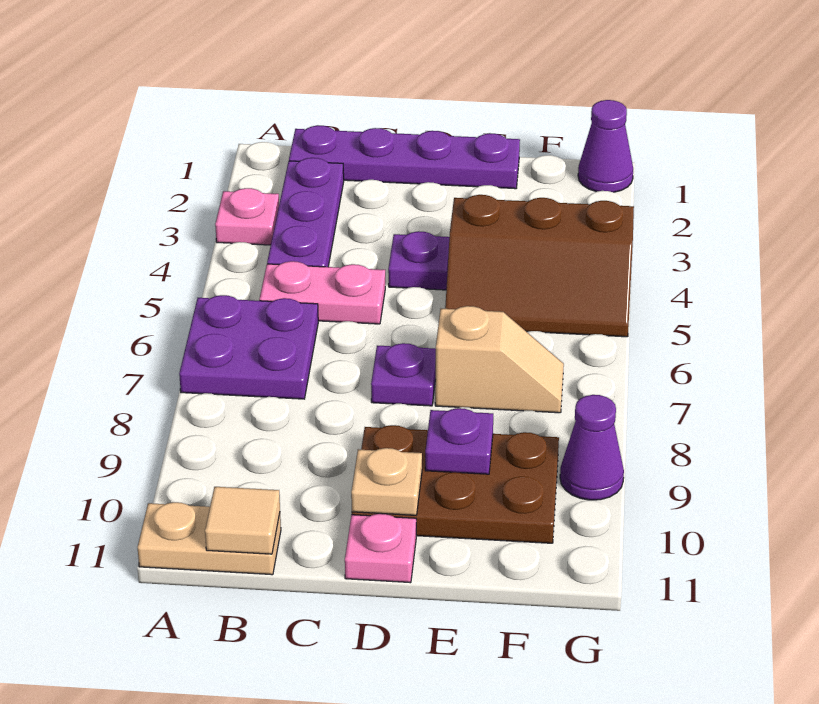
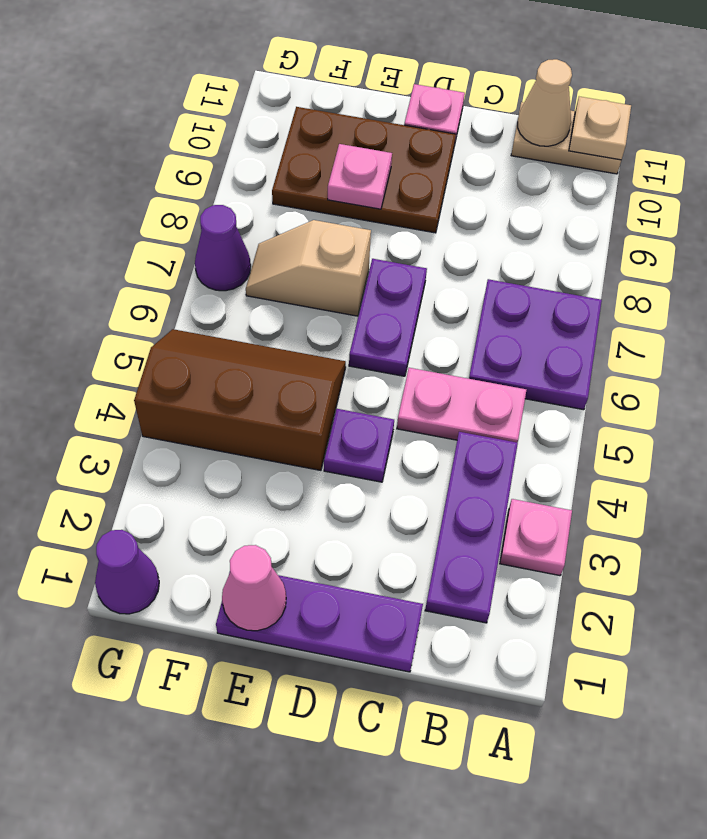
purple 1x4 plate [289,126,520,189] -> purple 1x3 plate [216,572,423,672]
tan 1x1 tile [205,487,280,554] -> tan 1x1 cone [518,59,572,146]
purple 1x1 plate [371,343,436,406] -> purple 1x2 plate [349,259,427,376]
tan 1x1 plate [351,448,422,515] -> tan 1x1 plate moved to [569,97,631,160]
none -> pink 1x1 cone [222,545,286,631]
purple 1x1 plate [425,408,493,474] -> pink 1x1 plate [328,144,392,209]
purple 1x1 cone [560,395,624,500] -> purple 1x1 cone moved to [195,205,251,291]

